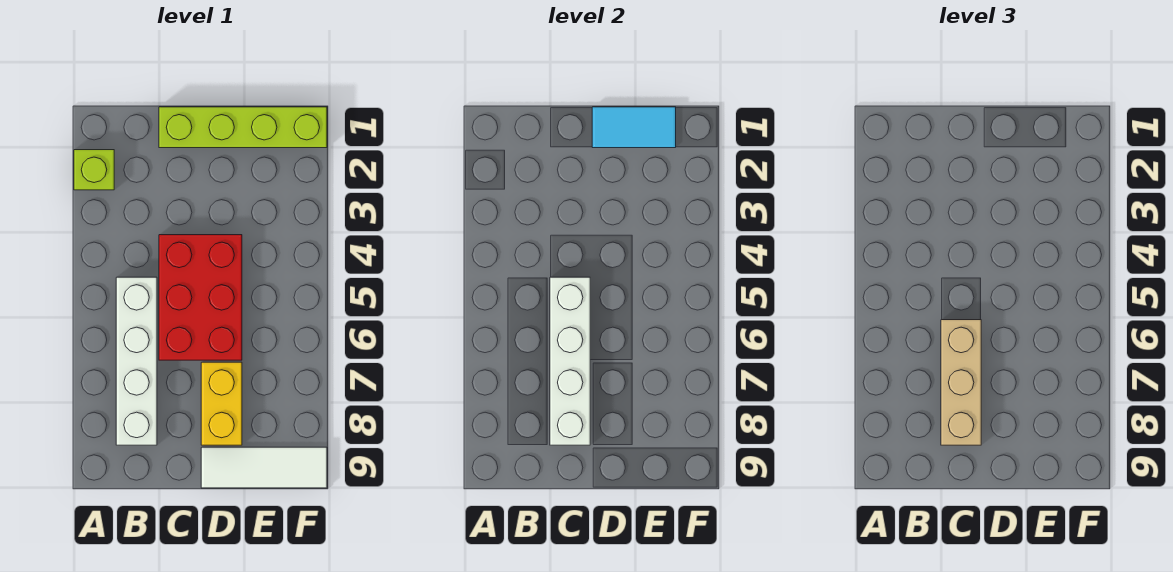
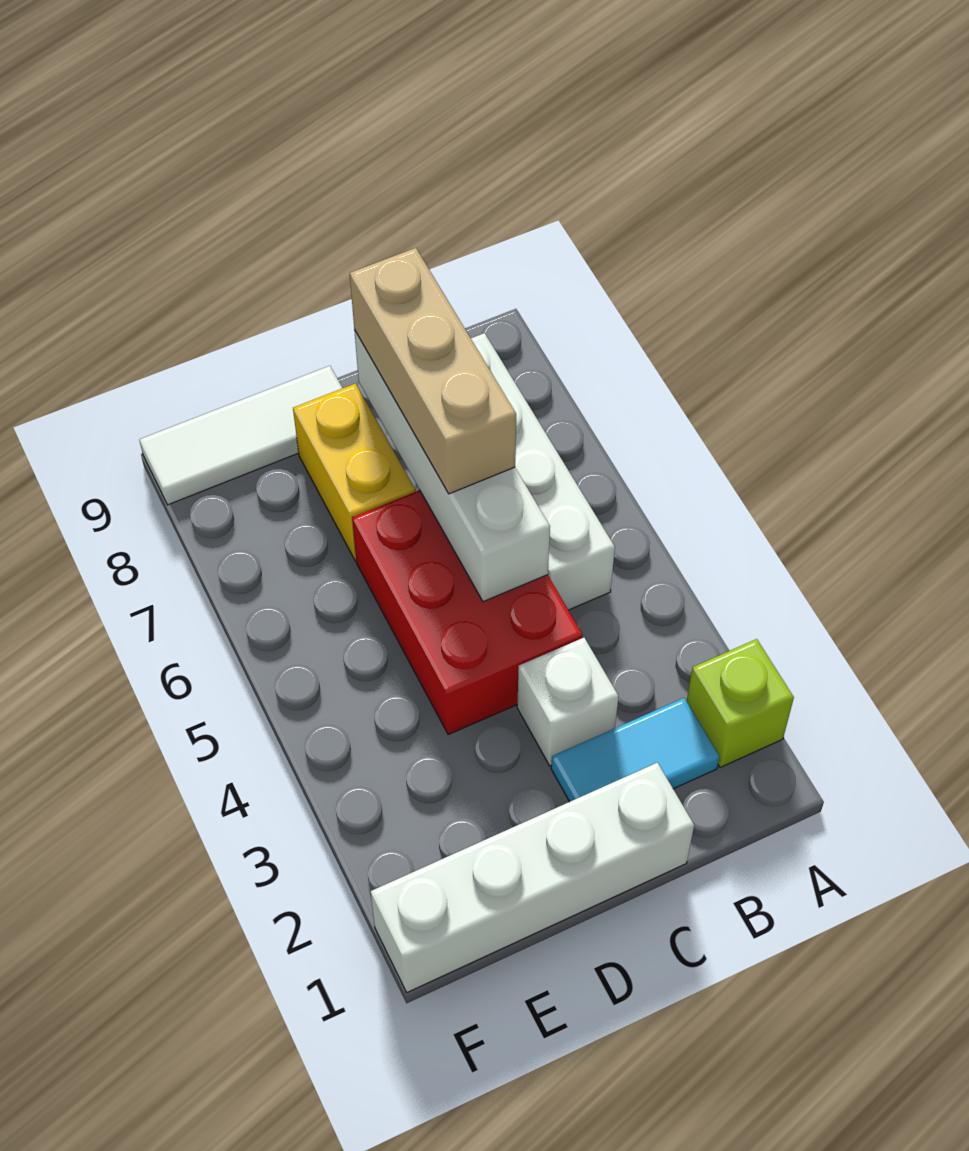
lime 1x4 brick [159,107,327,148] -> white 1x4 brick [371,763,694,992]
none -> white 1x1 brick [517,638,619,766]
cyan 1x2 tile [592,107,676,148] -> cyan 1x2 tile moved to [551,698,719,802]

